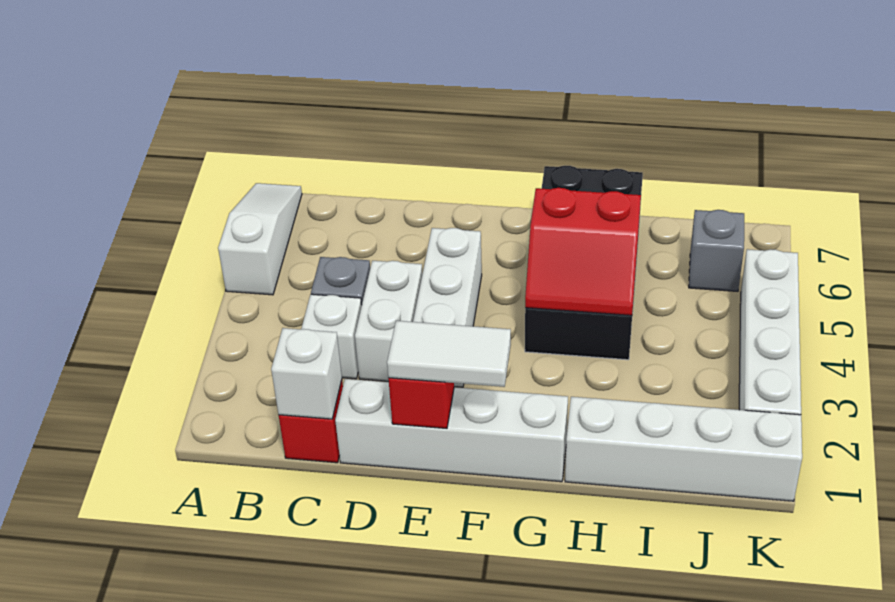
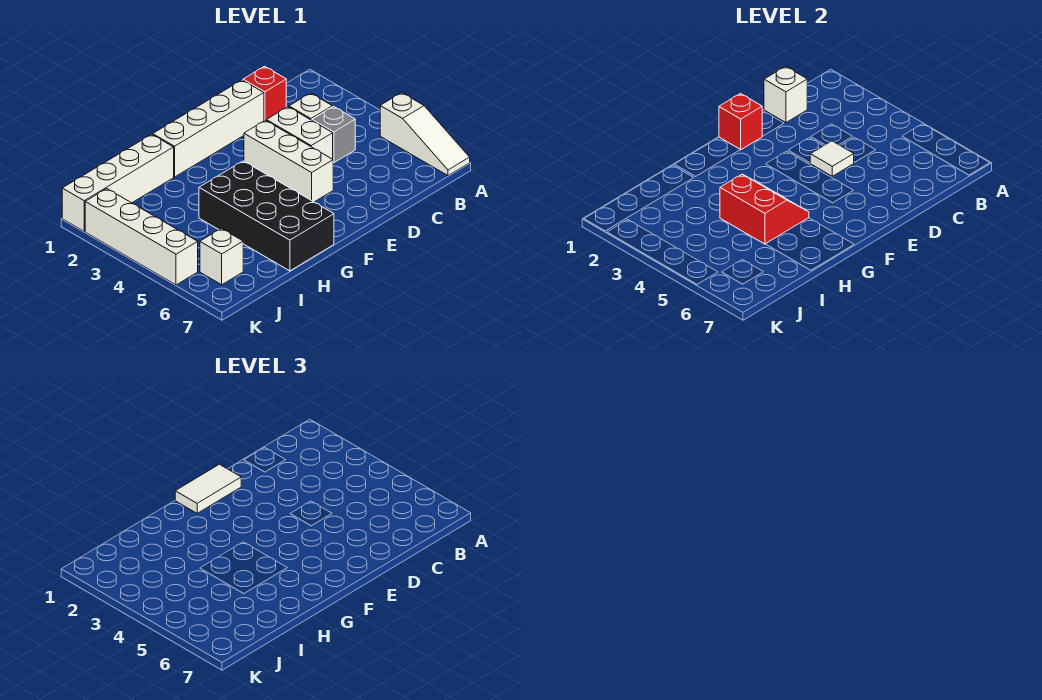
none -> white 1x1 tile [810,141,854,176]
red 2x2 slope [525,188,641,315] -> red 2x2 slope turned to [720,174,809,244]
grey 1x1 brick [689,210,744,291] -> white 1x1 brick [200,228,243,285]

